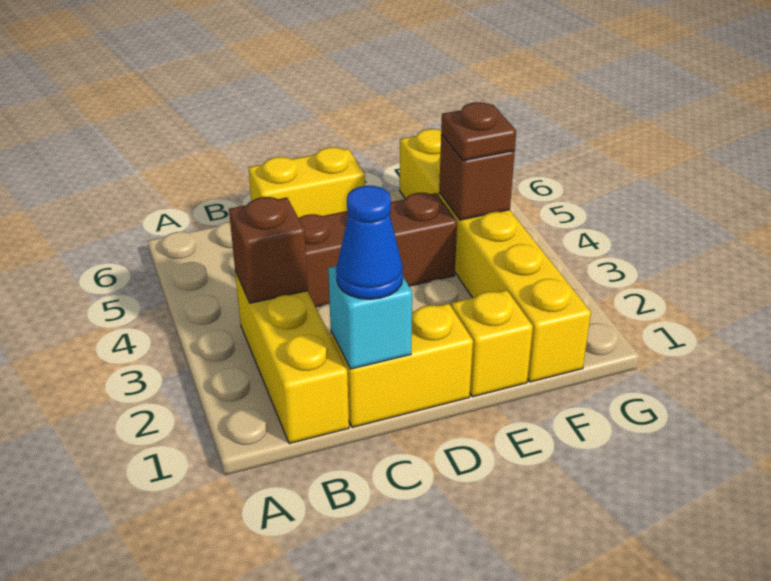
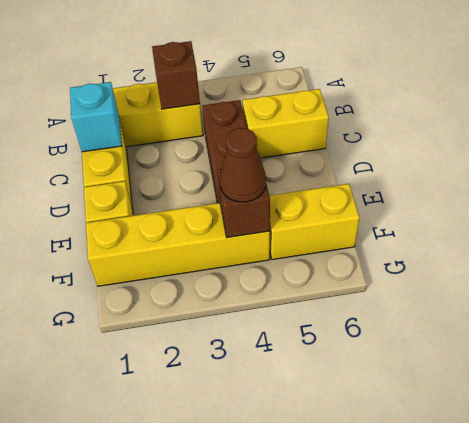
blue 1x1 cone [336,186,403,299] -> none
yellow 1x2 brick [248,147,365,218] -> yellow 1x2 brick turned to [242,89,329,158]
brown 1x1 plate [441,102,516,161] -> brown 1x1 cone [220,128,266,202]

